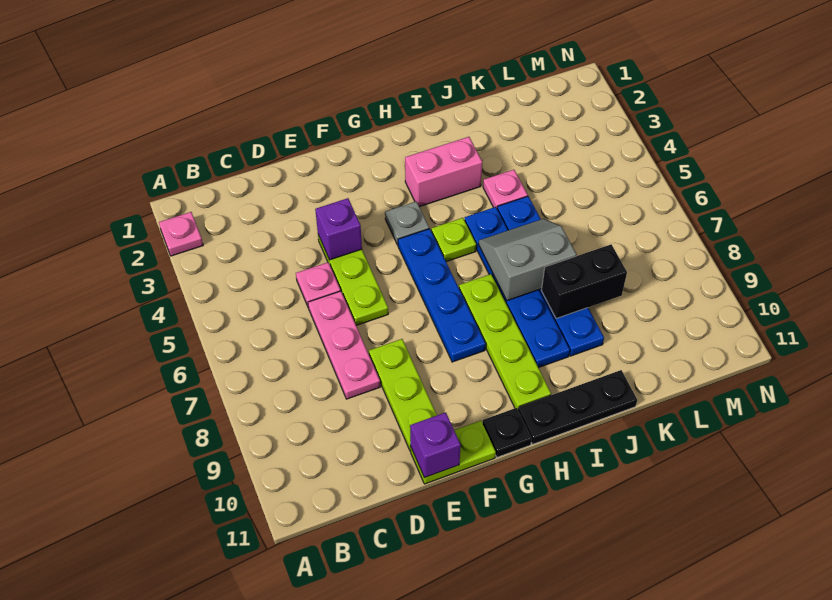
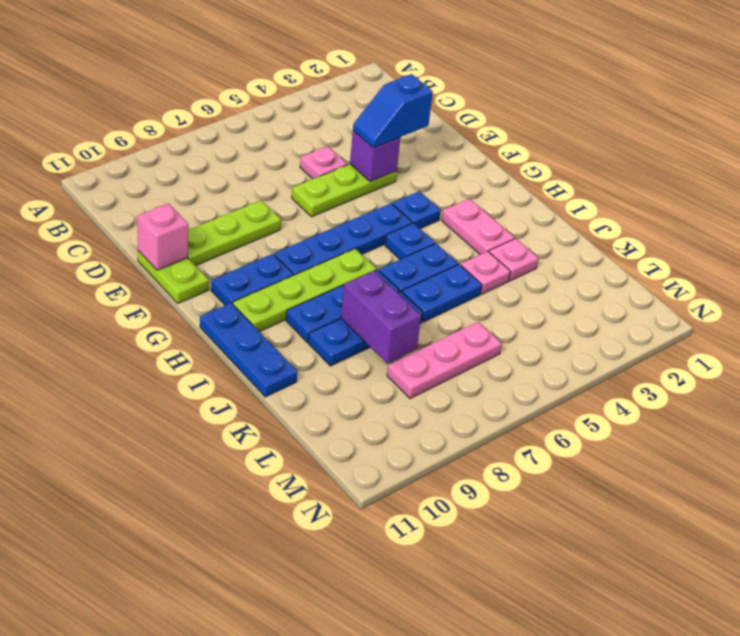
pink 1x1 plate [159,212,203,256] -> pink 1x1 plate moved to [489,238,538,281]
pink 1x3 plate [308,291,380,399] -> pink 1x3 plate moved to [387,322,502,399]
none -> blue 1x2 slope [353,74,433,148]
purple 1x1 brick [410,412,461,478] -> pink 1x1 brick [137,203,188,270]
grey 1x1 plate [385,201,429,245] -> blue 1x1 plate [393,191,441,229]
none -> blue 1x2 plate [211,254,293,305]
black 1x1 plate [483,408,532,457] -> none
pink 1x2 brick [405,137,482,207] -> pink 1x2 plate [442,199,514,255]
lime 1x1 plate [431,218,476,262] -> blue 1x1 plate [385,223,435,259]
black 1x3 plate [518,370,637,444] -> blue 1x3 plate [200,303,297,397]
grey 2x2 slope [479,219,577,301] -> none
black 1x2 brick [541,244,627,319] -> purple 1x2 brick [341,271,421,363]

